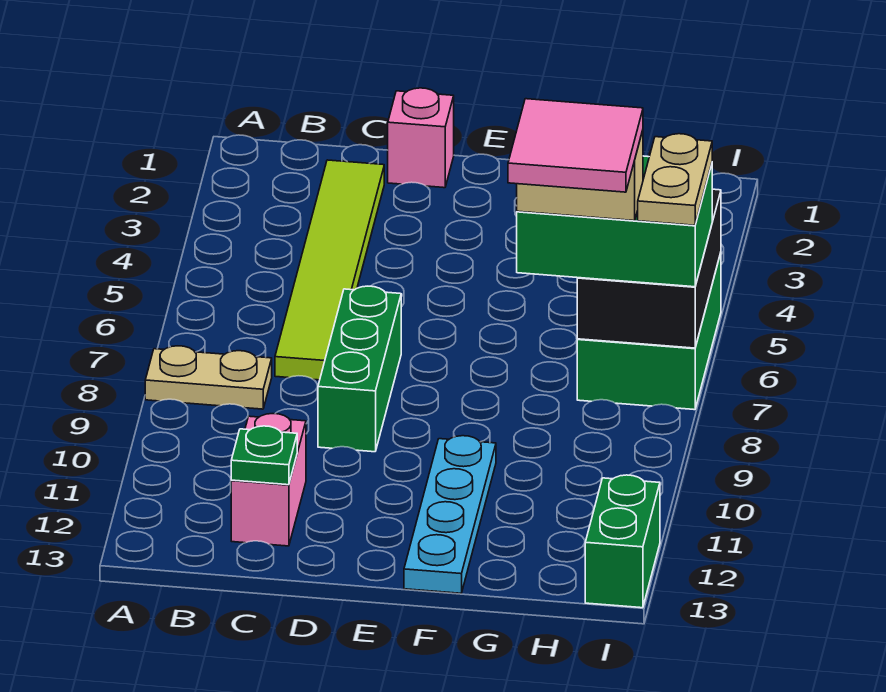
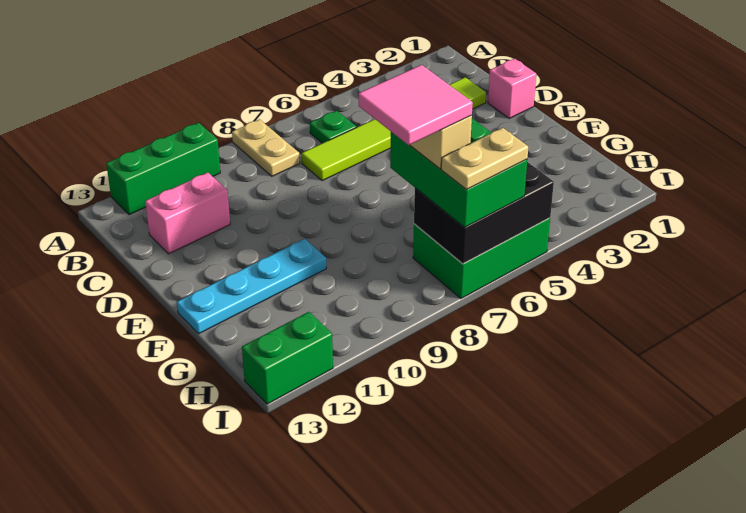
green 1x1 plate [231,426,297,485] -> green 1x1 plate moved to [310,111,356,143]
green 1x3 brick [318,286,401,452] -> green 1x3 brick moved to [106,123,220,215]

